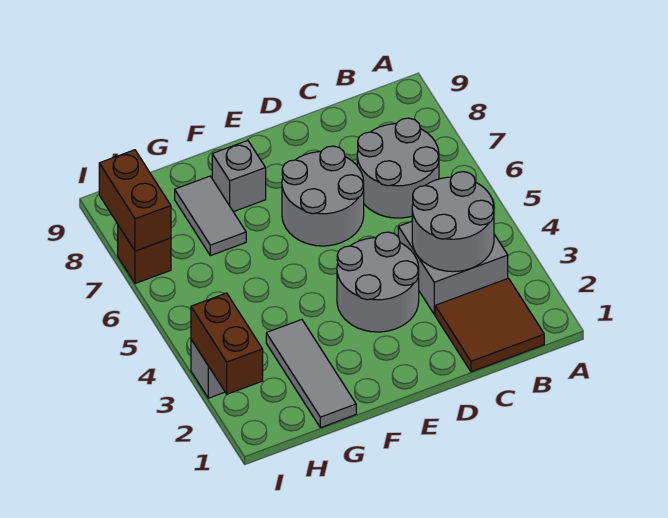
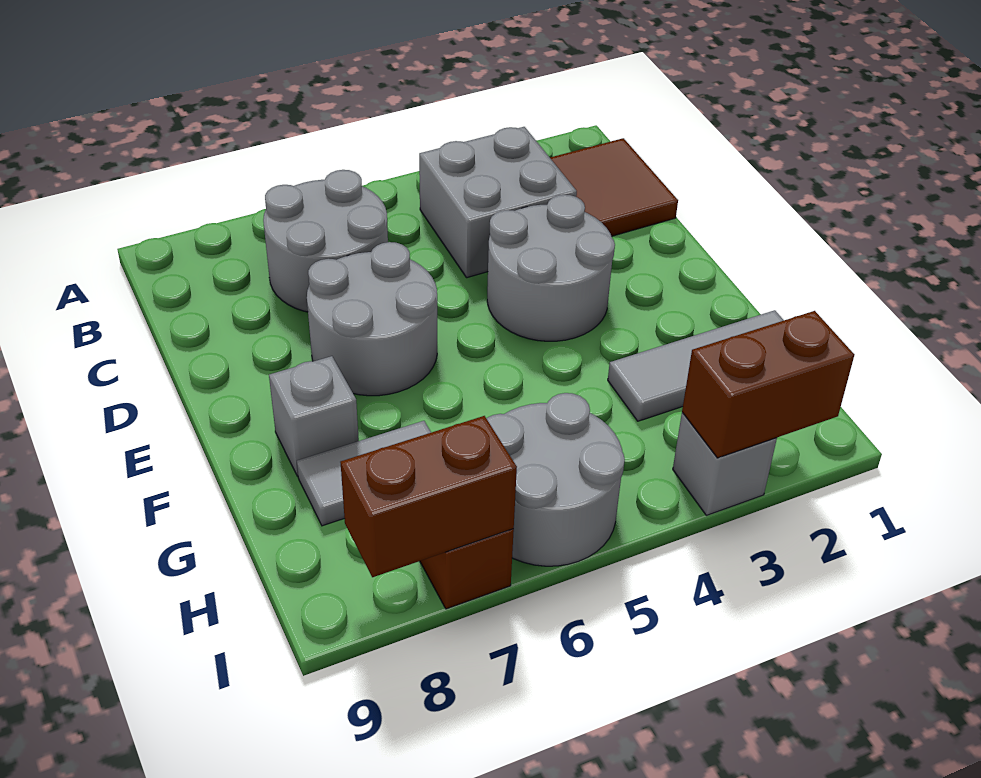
grey 2x2 round brick [412,172,494,272] -> grey 2x2 round brick moved to [486,393,625,566]

